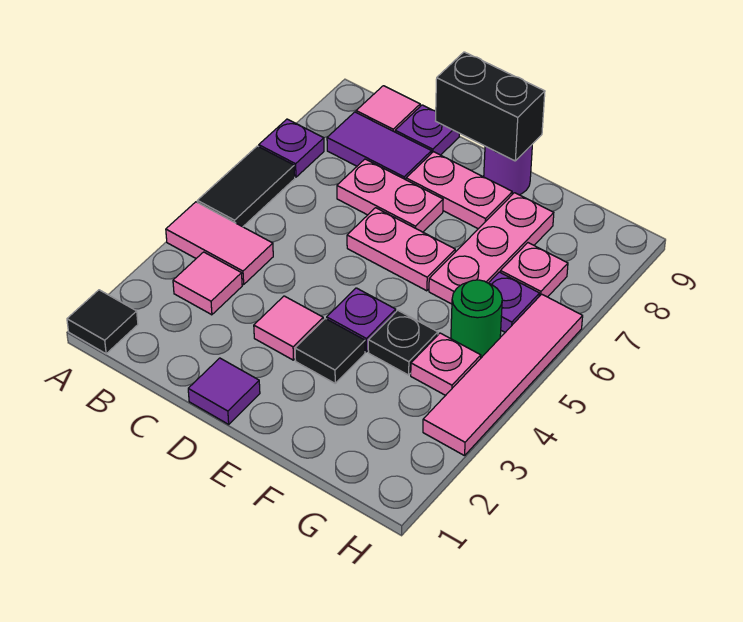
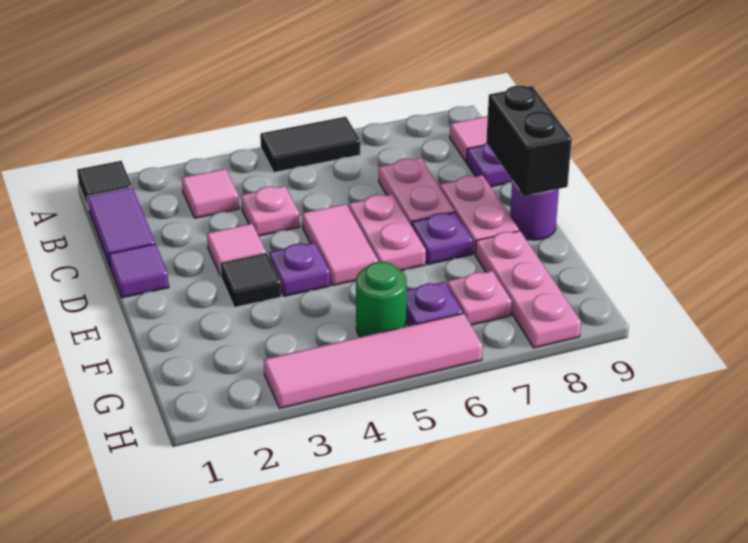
pink 1x2 tile [166,202,273,284] -> pink 1x2 tile moved to [302,204,378,285]
purple 1x1 plate [259,119,324,177] -> purple 1x1 plate moved to [411,212,473,264]
purple 1x2 tile [327,112,431,180] -> purple 1x2 tile moved to [87,187,155,266]
black 1x1 plate [368,310,438,375] -> none
pink 1x3 plate [429,193,554,304] -> pink 1x3 plate turned to [475,231,581,348]
pink 1x1 plate [411,333,481,395] -> pink 1x1 plate moved to [241,186,300,236]

